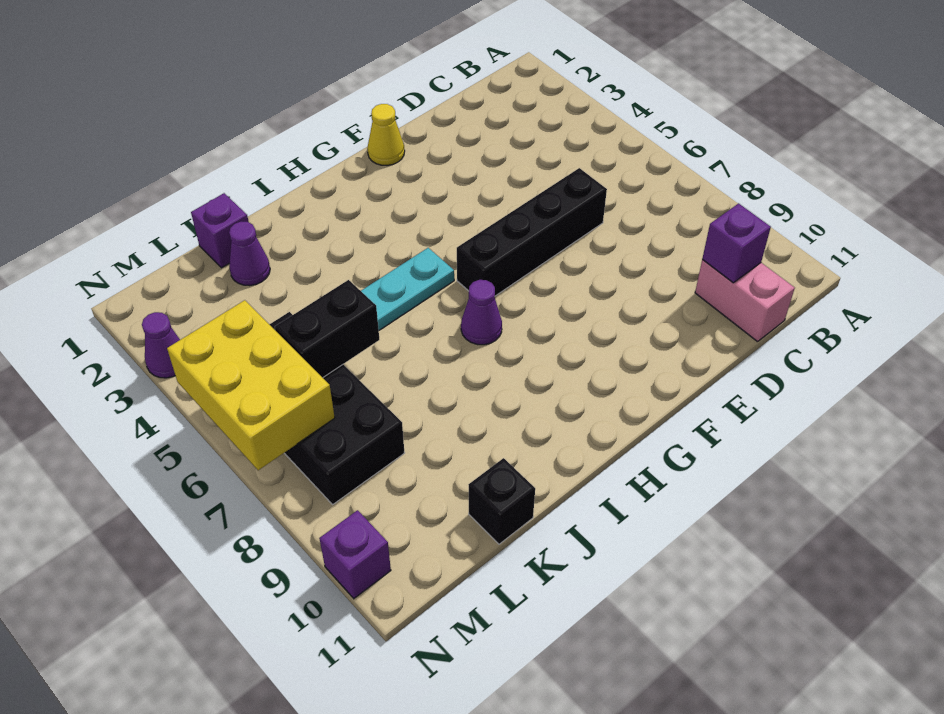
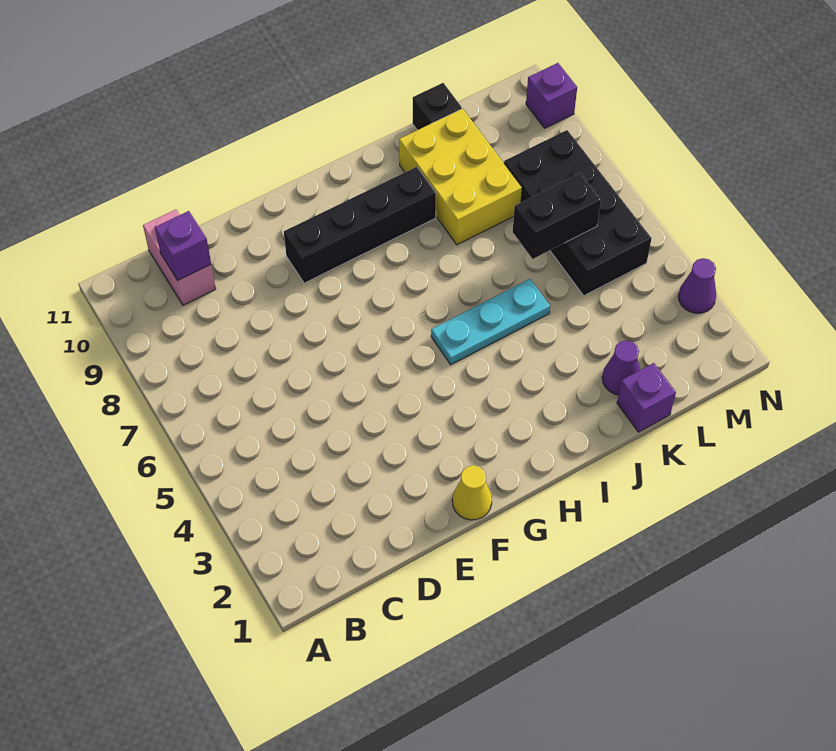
black 1x4 brick [457,168,607,296] -> black 1x4 brick moved to [284,167,436,283]
purple 1x1 cone [461,280,502,345] -> none
yellow 2x3 brick [167,300,335,470] -> yellow 2x3 brick moved to [399,109,522,245]

